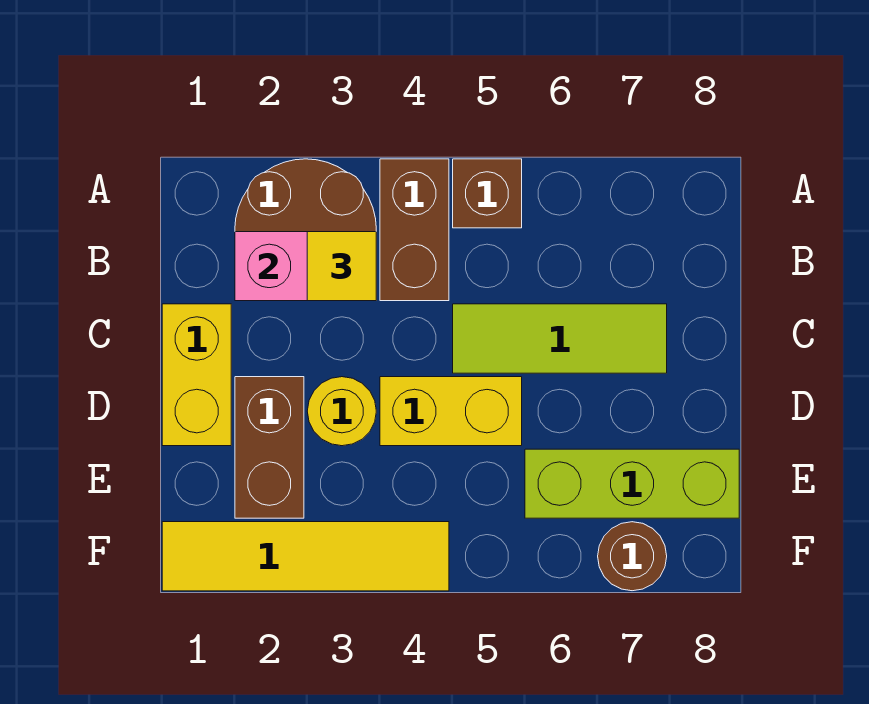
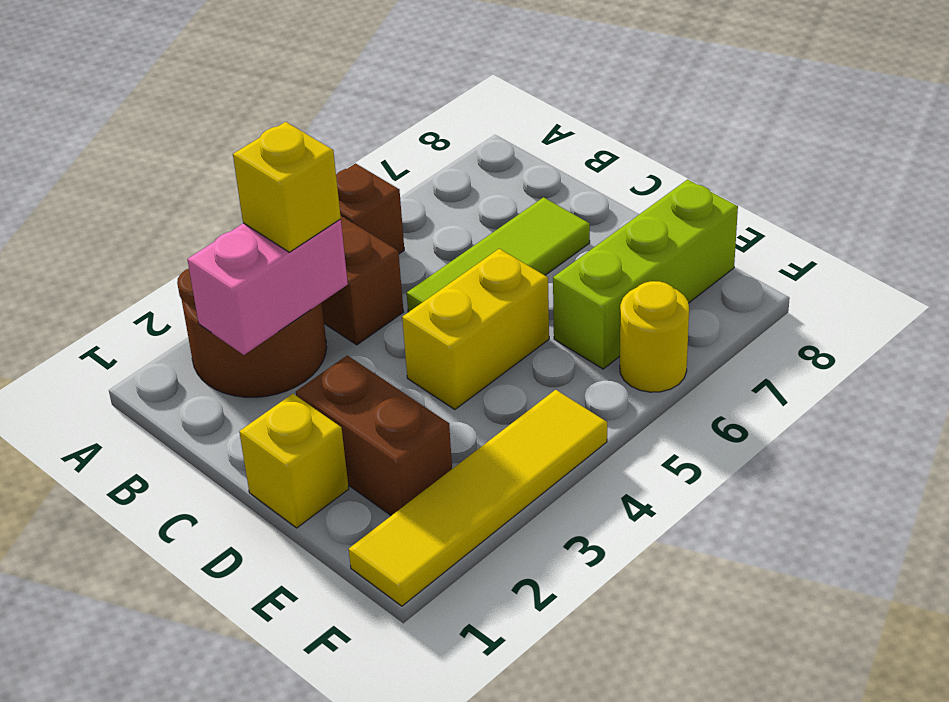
yellow 1x1 tile [307,232,376,301] -> yellow 1x1 brick [233,122,341,252]
yellow 1x2 brick [162,304,231,446] -> yellow 1x1 brick [239,394,349,528]
yellow 1x1 round brick [307,377,376,446] -> yellow 1x1 round brick moved to [620,281,689,392]
brown 1x1 round brick [598,522,667,591] -> none

